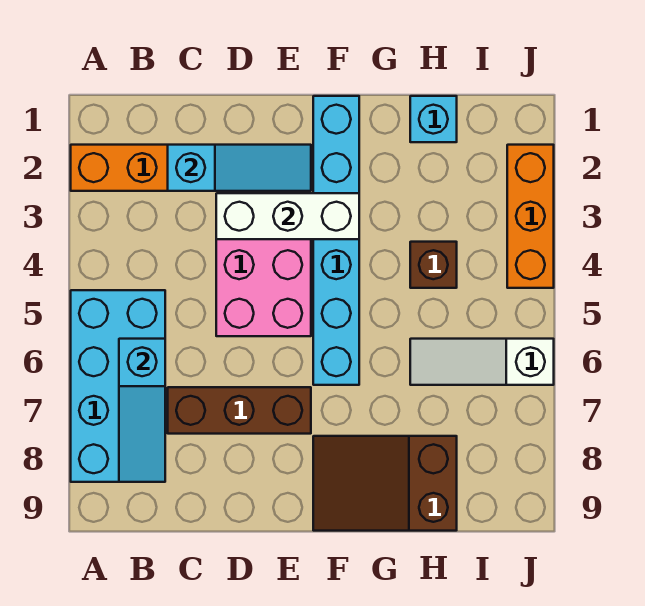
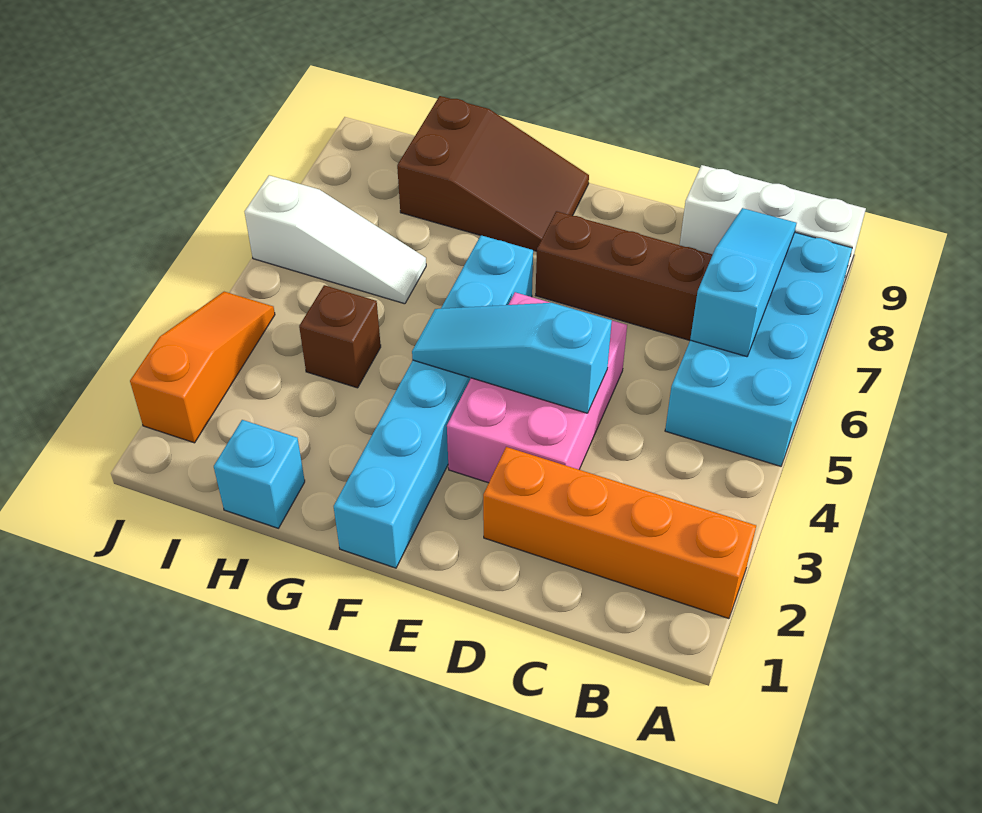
cyan 1x3 slope [168,145,311,191] -> cyan 1x3 slope moved to [412,303,612,413]
white 1x3 brick [216,193,359,239] -> white 1x3 brick moved to [680,165,866,288]
orange 1x3 brick [507,145,554,288] -> orange 1x3 slope [130,292,275,443]

